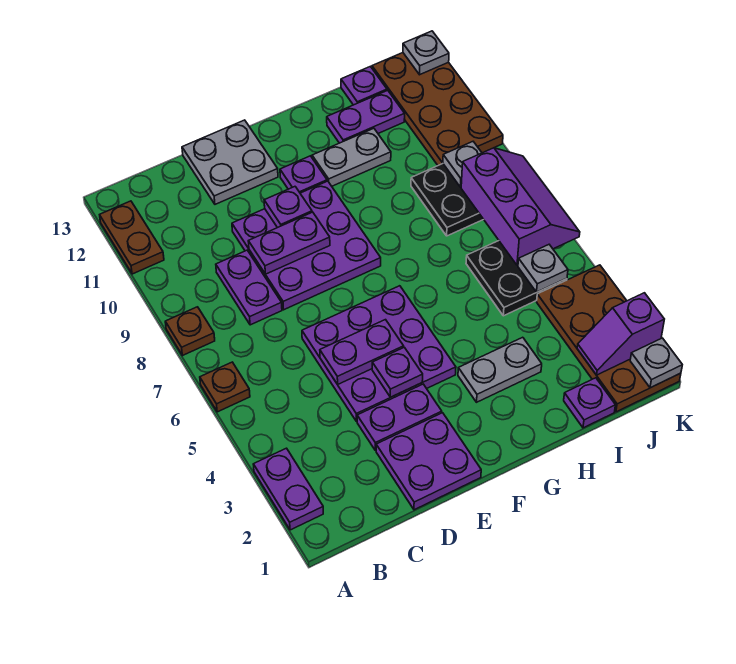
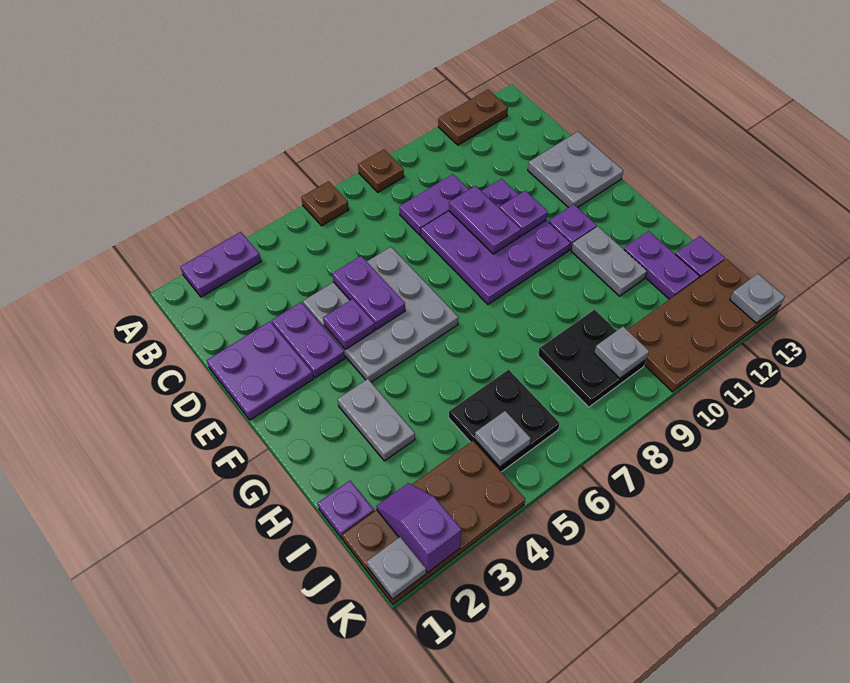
purple 3x3 plate [302,286,456,421] -> grey 3x3 plate [303,247,458,382]
purple 2x3 slope [461,148,580,265] -> none

